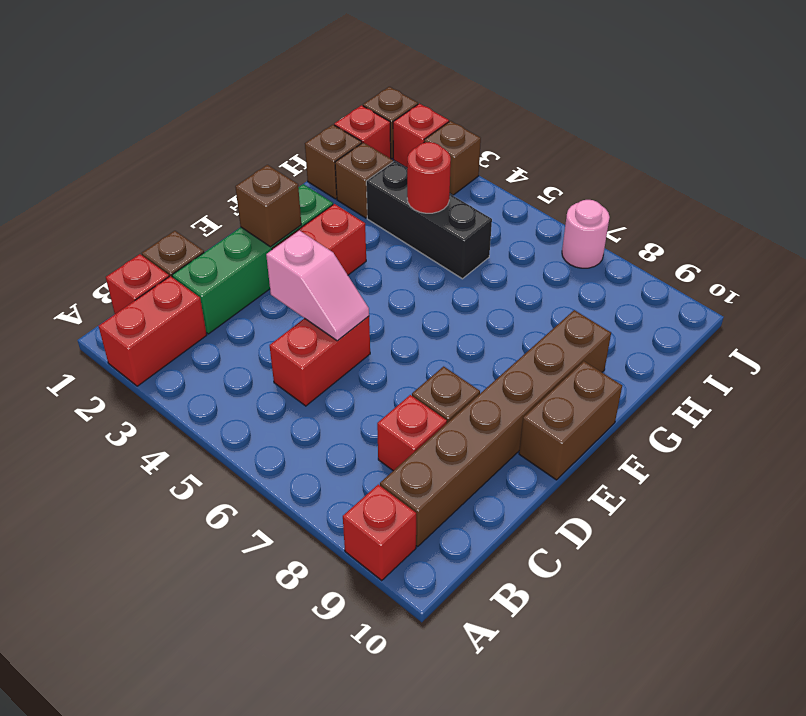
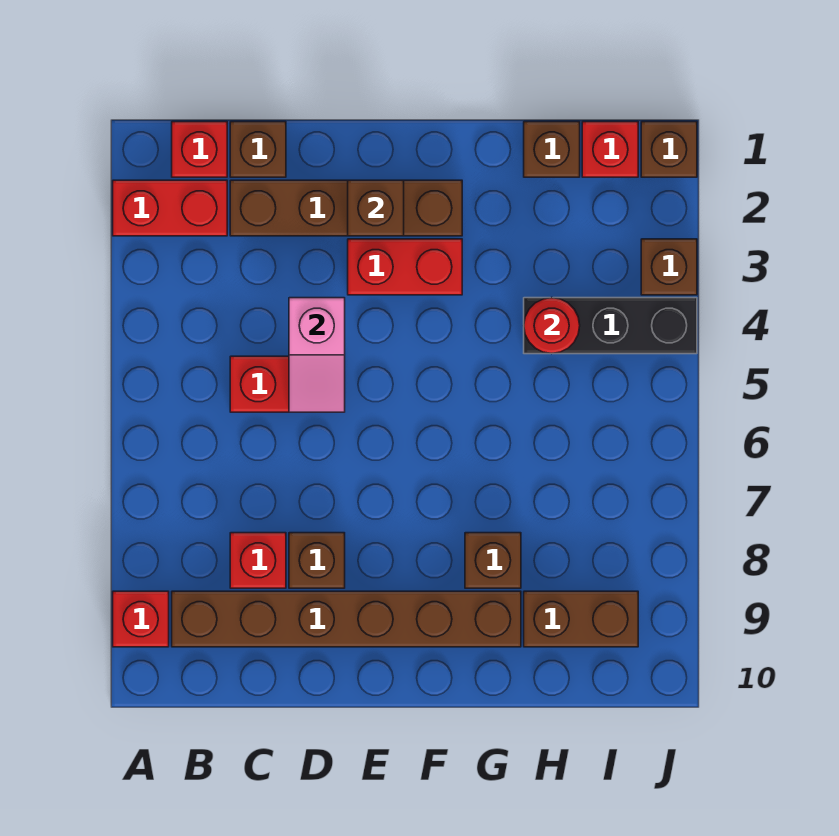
green 1x4 brick [172,184,333,334] -> brown 1x4 brick [230,180,462,236]
brown 1x2 brick [519,361,622,480] -> brown 1x2 brick moved to [524,591,638,647]
brown 1x1 brick [335,143,393,218] -> brown 1x1 brick moved to [465,533,521,588]
black 1x3 brick [366,161,492,279] -> black 1x3 brick turned to [524,298,697,354]
red 1x1 brick [393,104,449,168] -> none
pink 1x1 round brick [562,200,610,268] -> none

